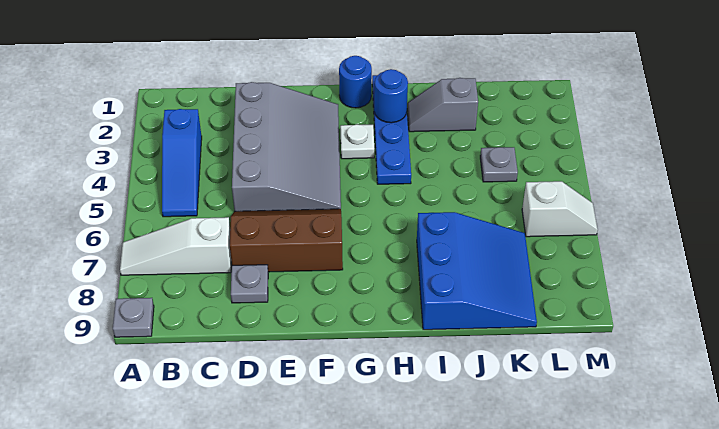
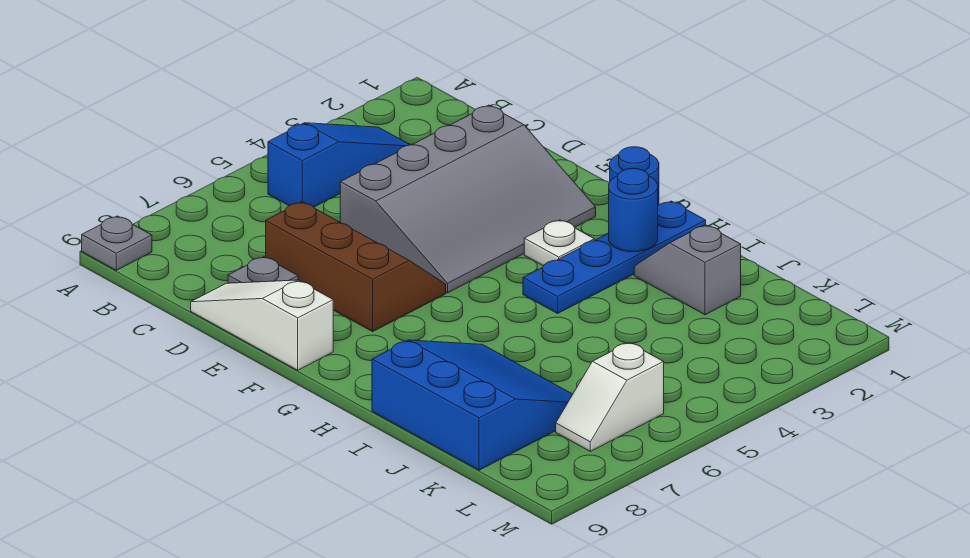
white 1x3 slope [120,217,231,275] -> white 1x3 slope moved to [191,280,333,370]
blue 1x3 slope [162,109,202,217] -> blue 1x3 slope turned to [268,123,410,207]
blue 3x3 slope [417,212,537,330] -> blue 3x3 slope turned to [372,340,573,470]
grey 1x1 plate [480,147,518,182] -> none
white 1x2 slope [522,181,598,237] -> white 1x2 slope turned to [556,343,664,451]

